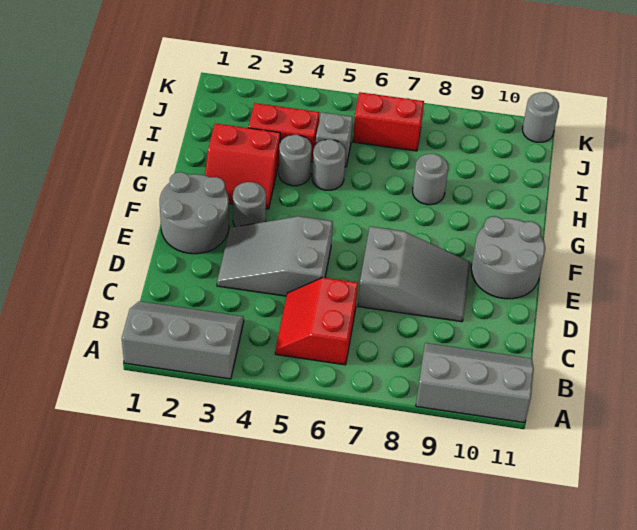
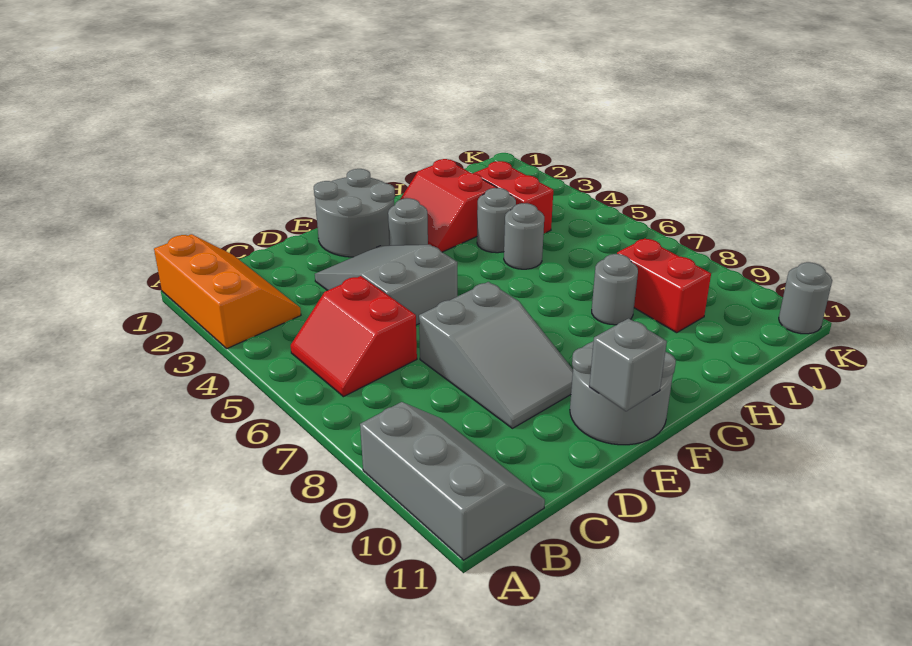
grey 2x3 slope [122,301,244,379] -> orange 2x3 slope [154,234,301,348]
red 2x2 slope [275,277,358,365] -> red 2x2 slope turned to [291,276,417,397]
grey 1x1 brick [316,112,353,167] -> grey 1x1 brick moved to [589,318,667,411]
red 1x2 brick [353,92,424,151] -> red 1x2 brick moved to [617,238,711,333]

